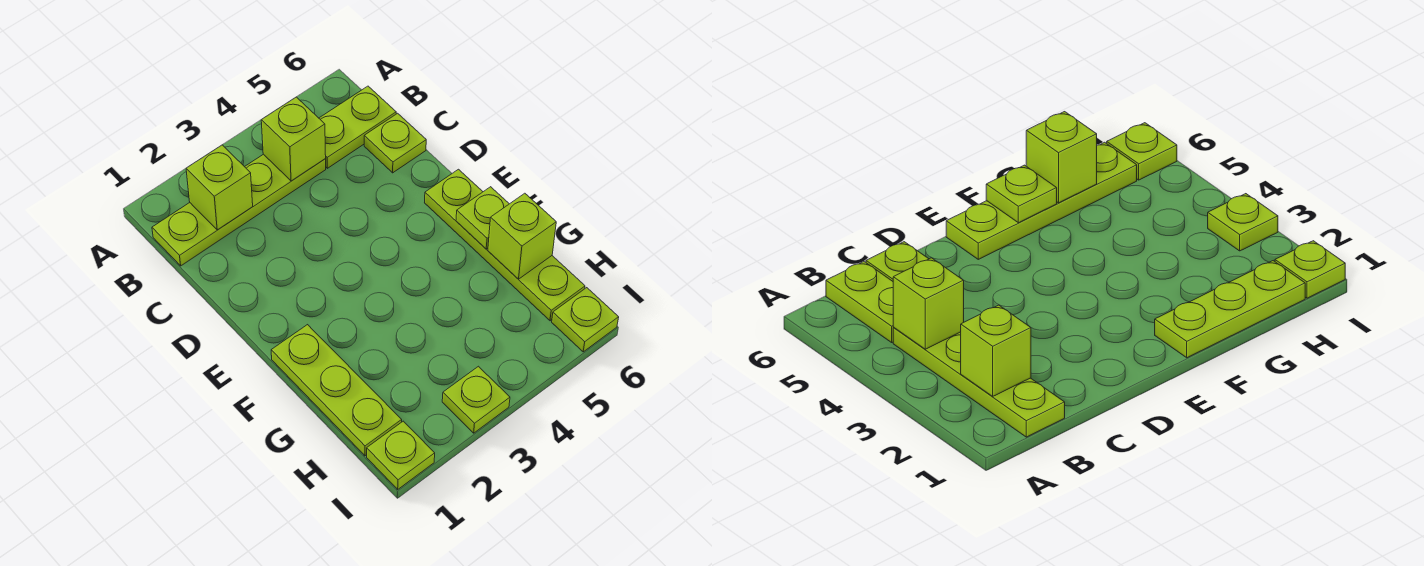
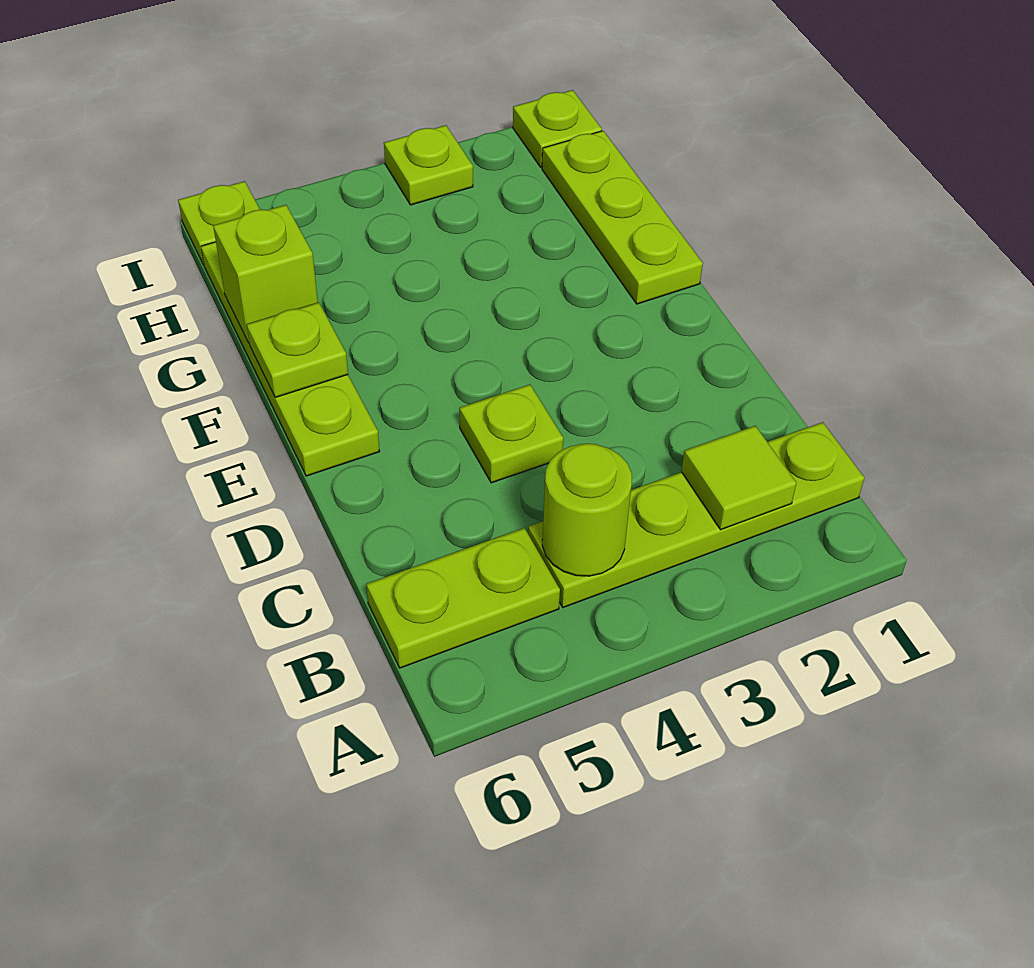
lime 1x1 brick [186,145,253,230] -> lime 1x1 tile [681,426,796,530]
lime 1x1 brick [261,97,326,181] -> lime 1x1 round brick [542,443,632,576]
lime 1x1 plate [364,113,426,173] -> lime 1x1 plate moved to [459,385,563,483]

